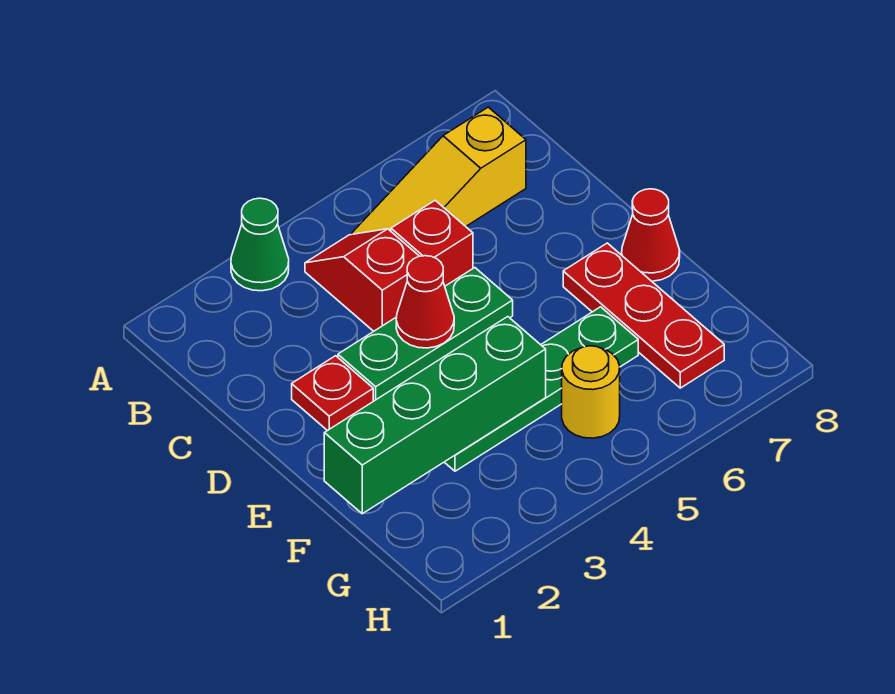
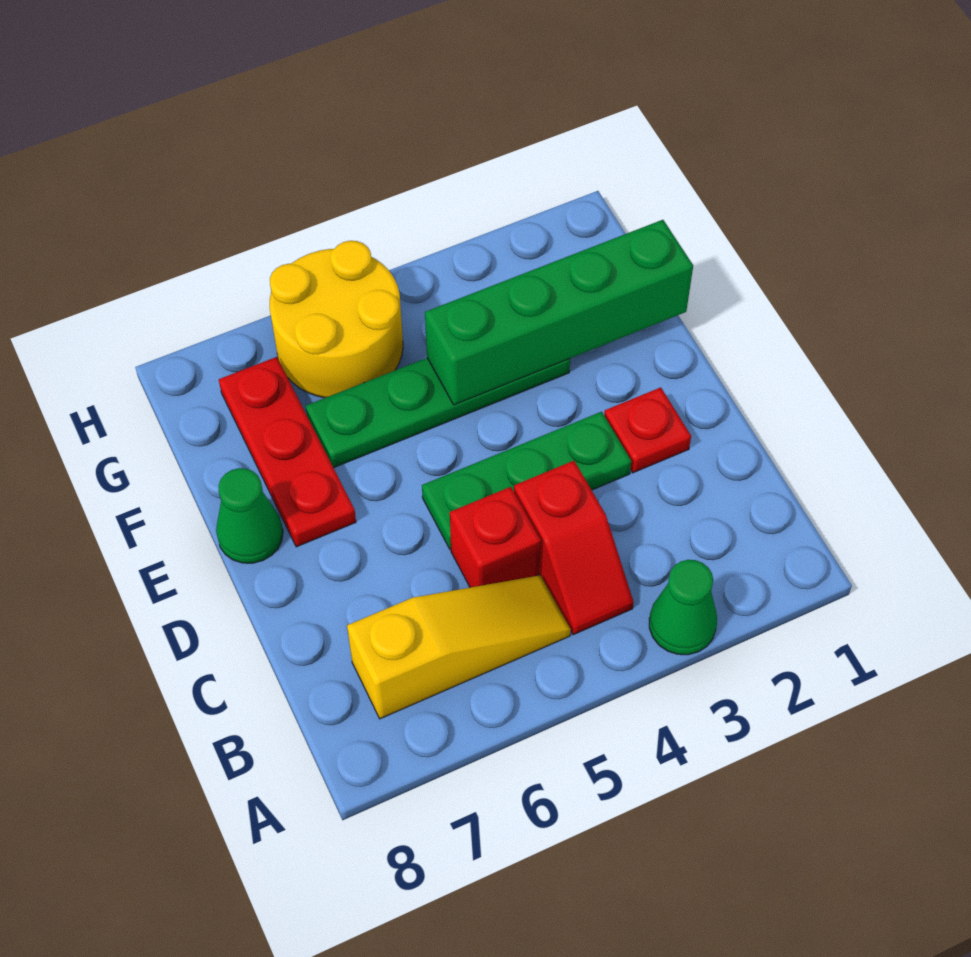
red 1x1 cone [396,256,454,348] -> none
red 1x1 cone [622,189,680,281] -> green 1x1 cone [216,468,283,563]
yellow 1x1 round brick [562,346,620,438] -> yellow 2x2 round brick [270,241,403,398]

